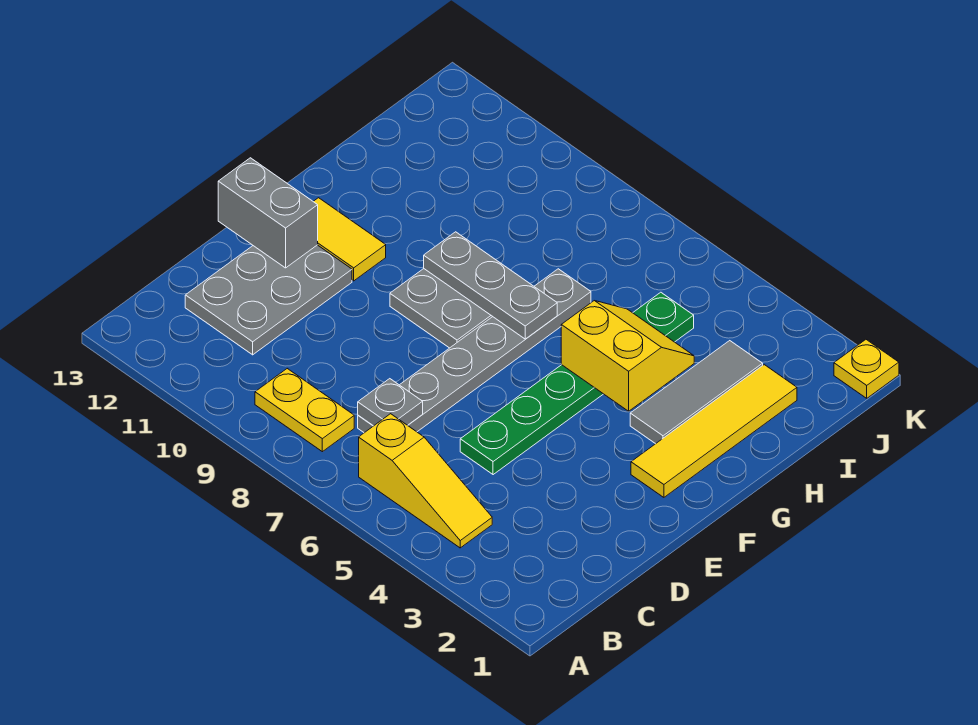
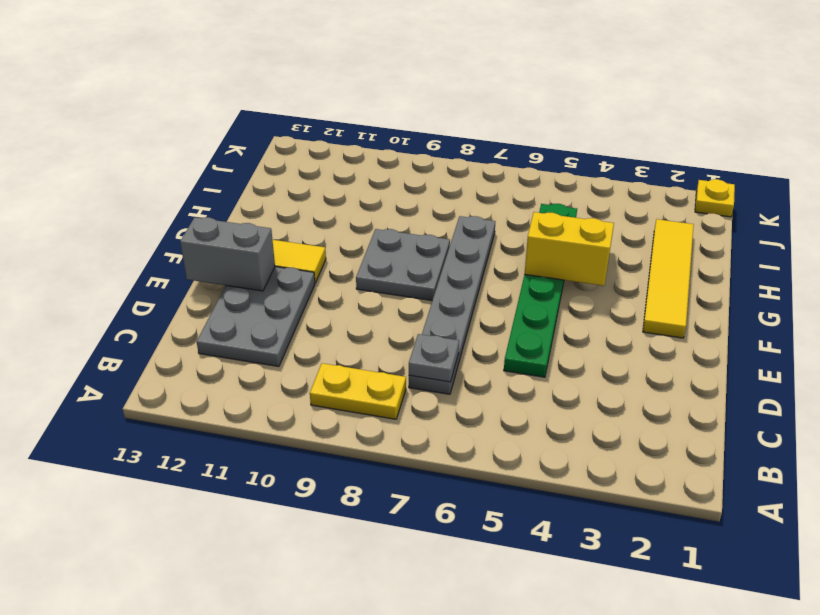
yellow 1x3 slope [359,414,492,548] -> none
grey 1x3 tile [630,341,763,444] -> none
grey 1x3 plate [424,232,557,339] -> none

